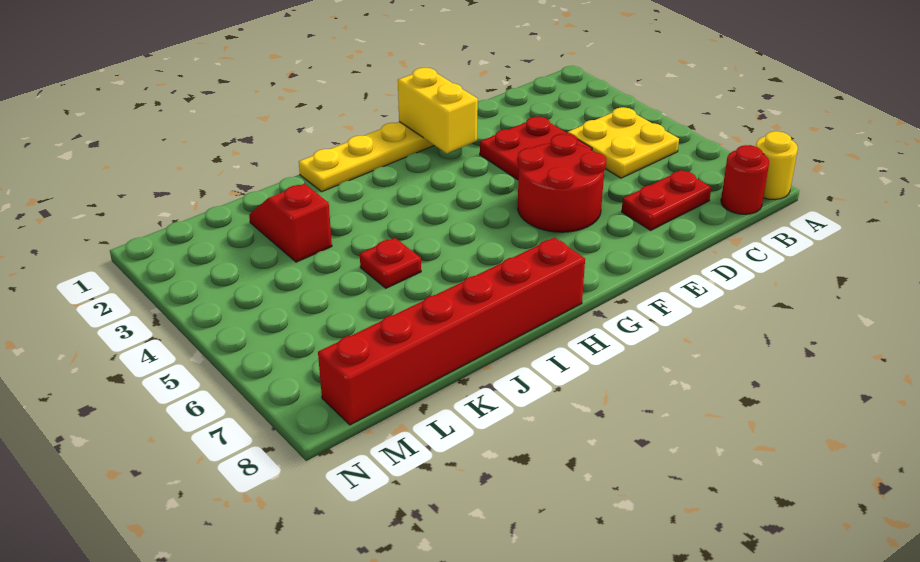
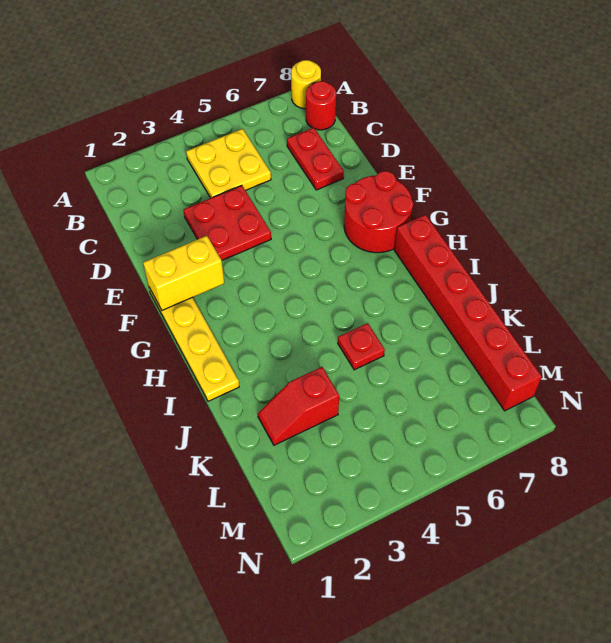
red 2x2 round brick [518,134,607,232] -> red 2x2 round brick moved to [344,171,413,253]

